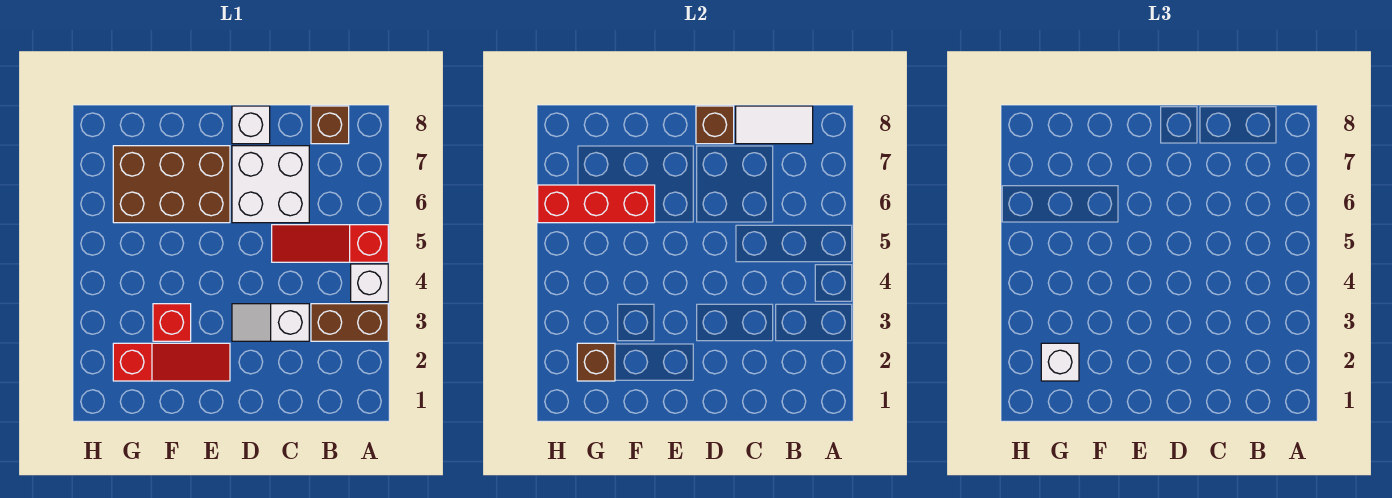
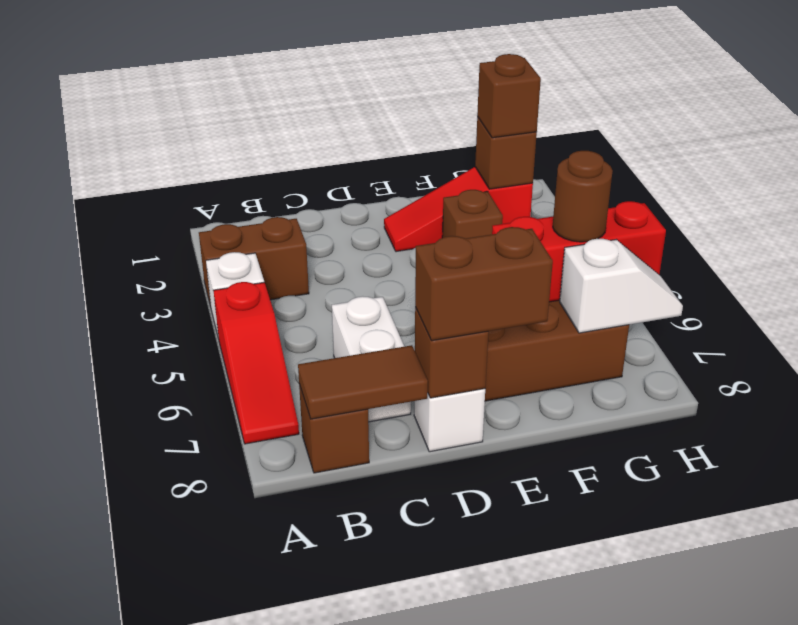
red 1x3 slope [272,225,388,262] -> red 1x3 slope turned to [213,282,299,444]
white 1x2 tile [736,106,813,144] -> brown 1x2 tile [298,345,428,419]
white 1x2 slope [232,304,309,341] -> white 1x2 slope moved to [560,239,683,333]
white 2x2 brick [232,146,309,223] -> white 1x2 brick [332,296,411,422]
none -> brown 1x2 brick [415,227,553,341]
red 1x1 brick [153,304,191,341] -> brown 1x1 brick [442,190,503,239]
white 1x1 brick [1041,343,1079,381] -> brown 1x1 brick [477,54,541,138]
none -> brown 1x1 round brick [553,151,613,242]

